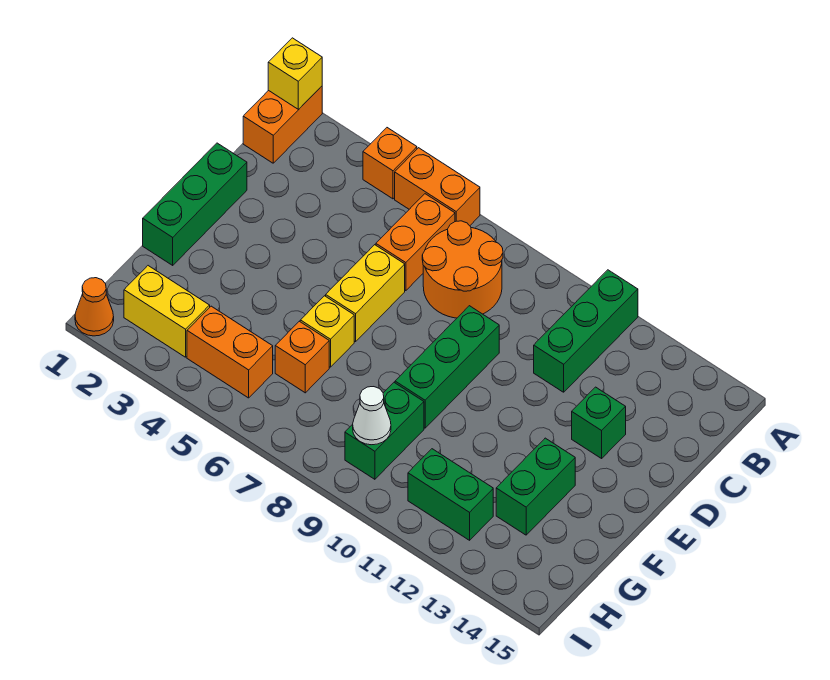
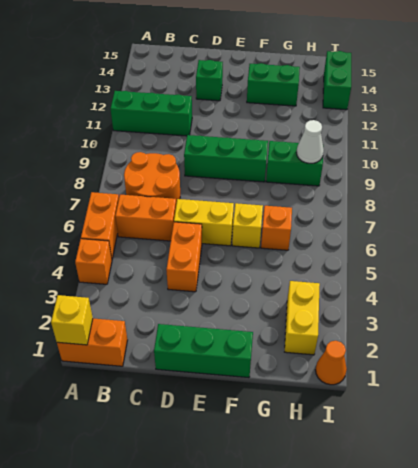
orange 1x2 brick [187,306,273,398] -> orange 1x2 brick moved to [166,222,202,292]
green 1x2 brick [408,449,493,540] -> green 1x2 brick moved to [323,51,351,110]

